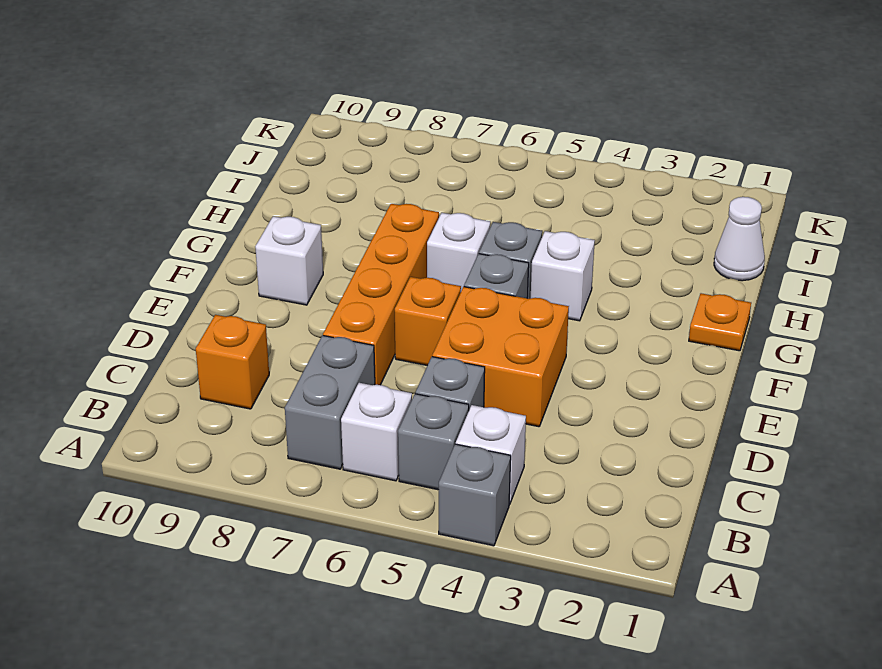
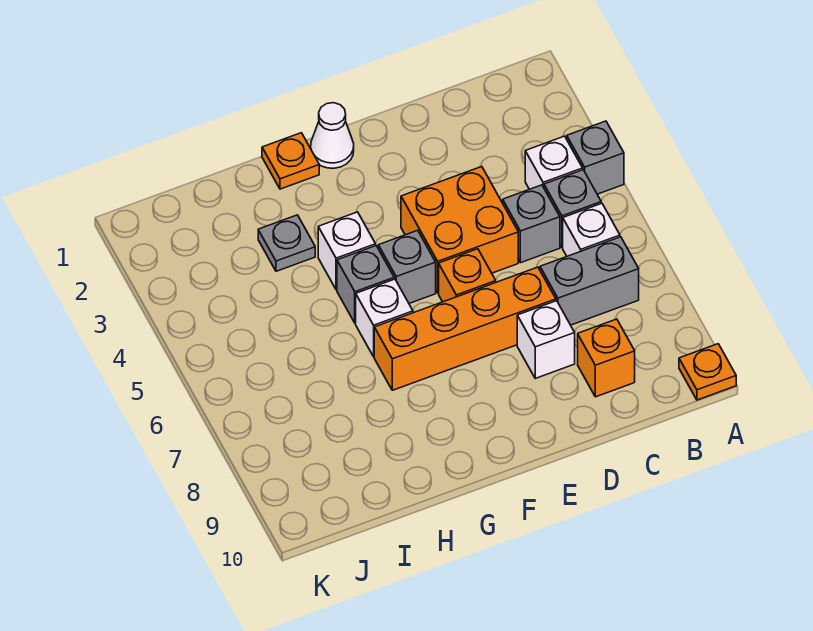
none -> orange 1x1 plate [679,344,736,400]
white 1x1 brick [255,216,323,305] -> white 1x1 brick moved to [517,301,575,378]
none -> grey 1x1 plate [258,215,315,271]
white 1x1 cone [714,197,765,281] -> white 1x1 cone moved to [311,103,354,168]

